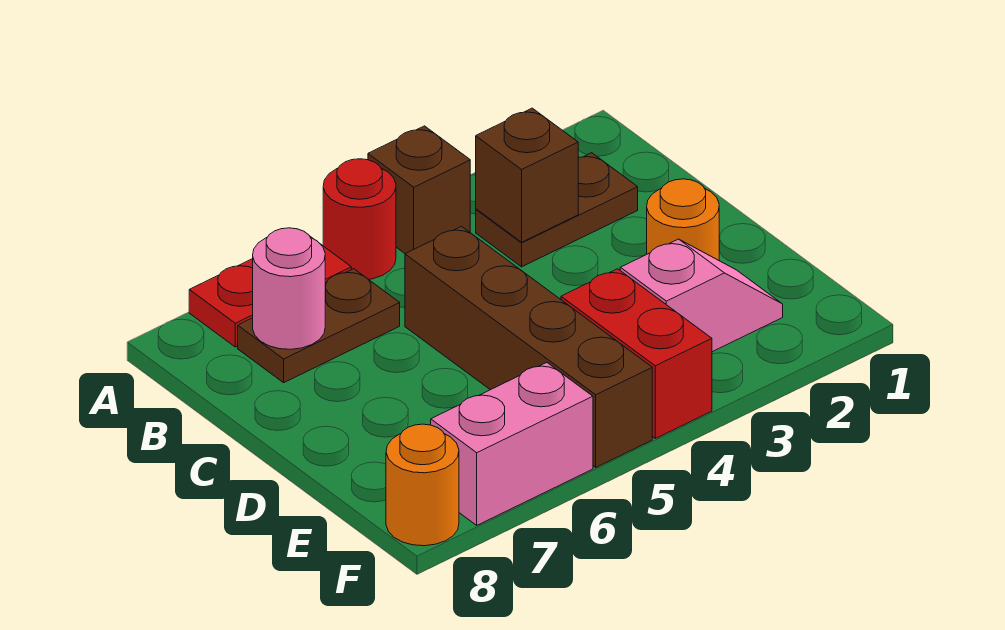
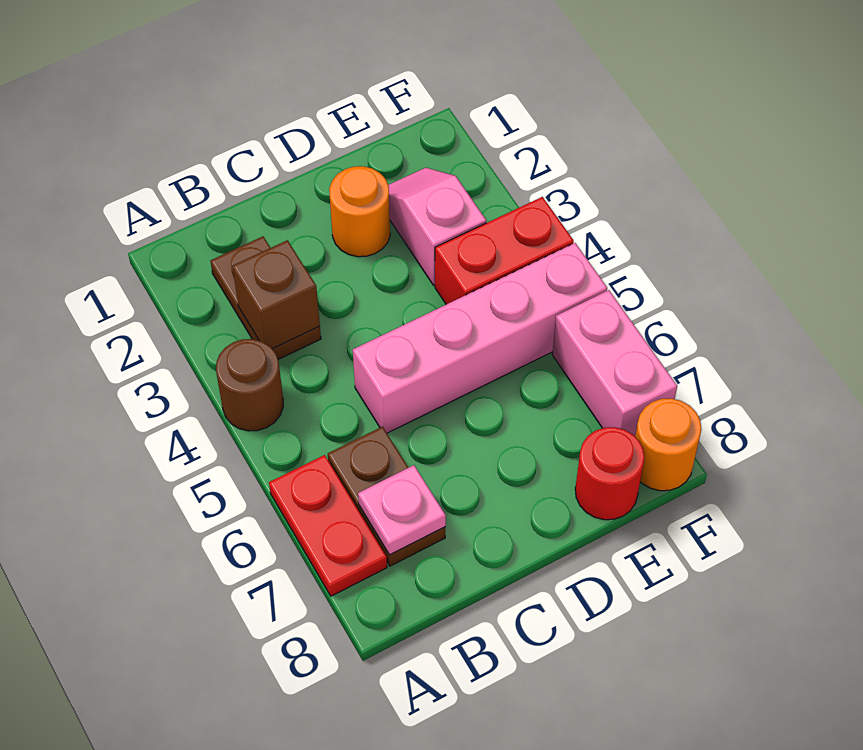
brown 1x1 brick [368,126,470,254] -> brown 1x1 round brick [216,339,283,431]
red 1x1 round brick [323,159,396,279] -> red 1x1 round brick moved to [575,427,644,520]
pink 1x1 round brick [253,228,325,349] -> pink 1x1 plate [358,465,446,555]
brown 1x4 brick [405,226,652,467] -> pink 1x4 brick [353,243,607,433]

